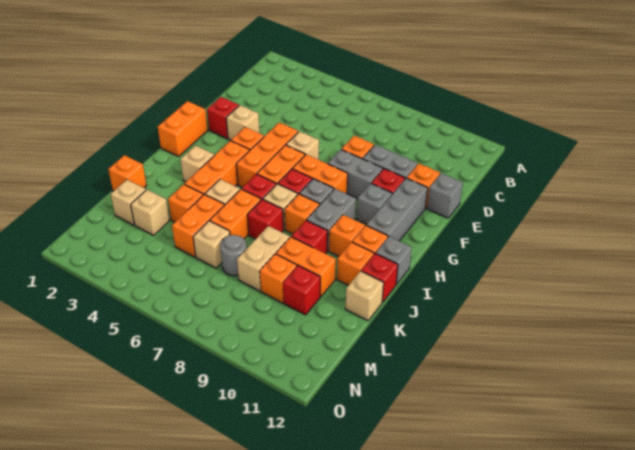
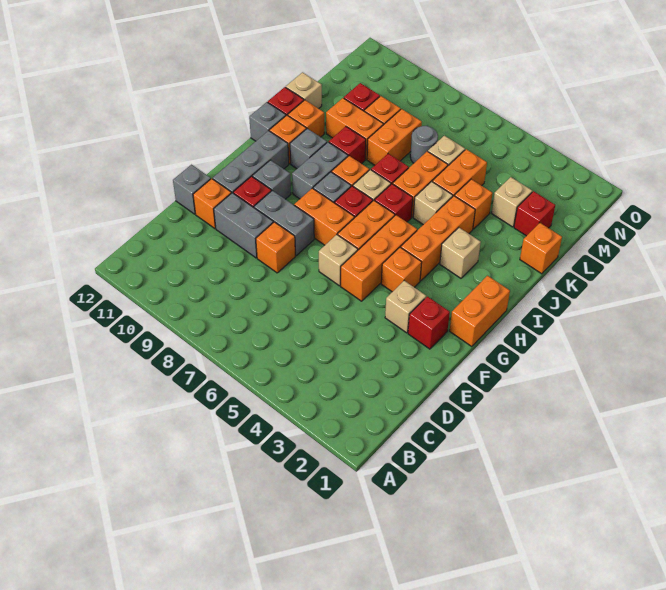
orange 1x1 brick [329,215,365,256] -> grey 1x1 brick [290,129,327,169]
tan 1x2 brick [237,226,290,291] -> orange 1x2 brick [367,109,422,165]
tan 1x1 brick [111,180,146,225] -> red 1x1 brick [514,191,555,236]

